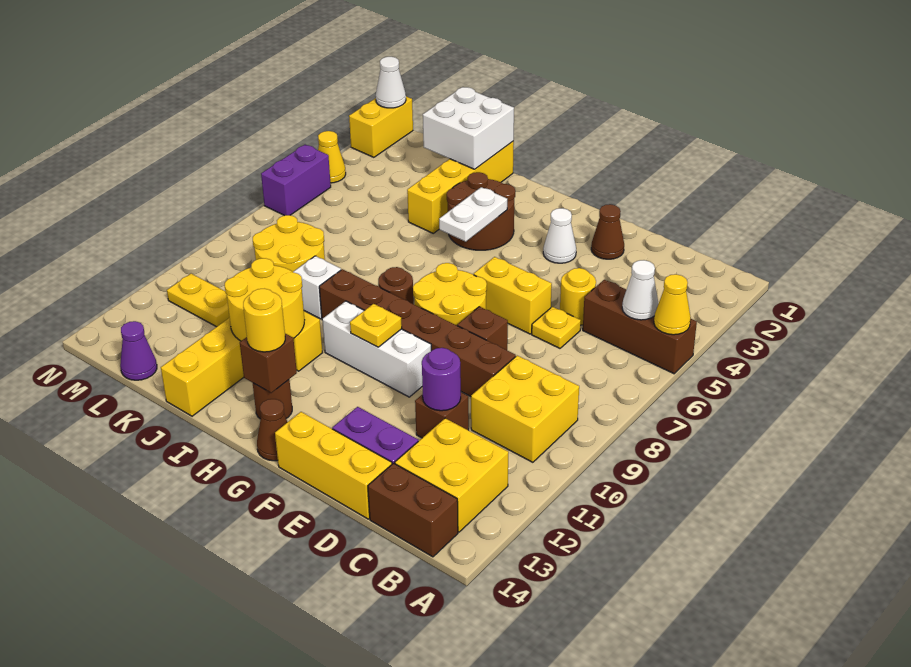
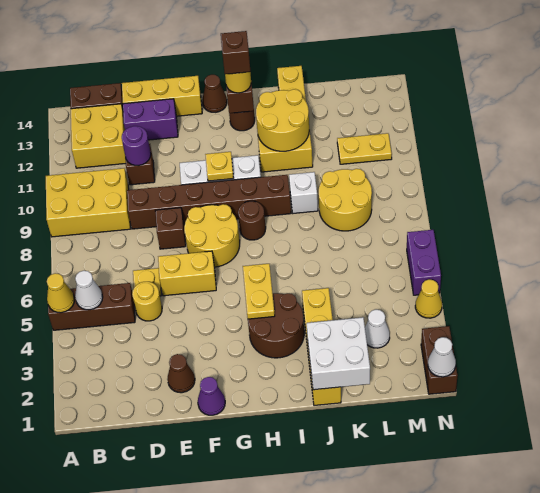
yellow 2x2 brick [471,356,579,462] -> yellow 2x3 brick [46,168,130,237]
white 1x1 cone [543,208,576,263] -> white 1x1 cone moved to [365,310,390,348]
white 1x2 plate [439,187,507,242] -> yellow 1x2 plate [243,264,275,319]
none -> brown 1x1 brick [221,31,250,74]
purple 1x1 cone [120,321,157,380] -> purple 1x1 cone moved to [198,377,225,415]
yellow 1x2 brick [349,97,413,157] -> brown 1x2 brick [421,326,457,394]

